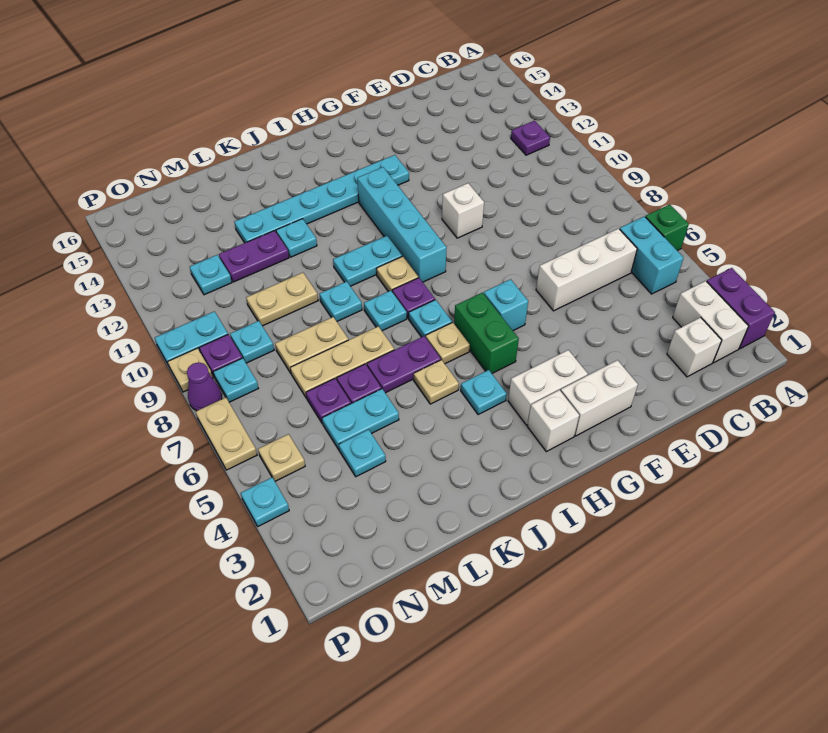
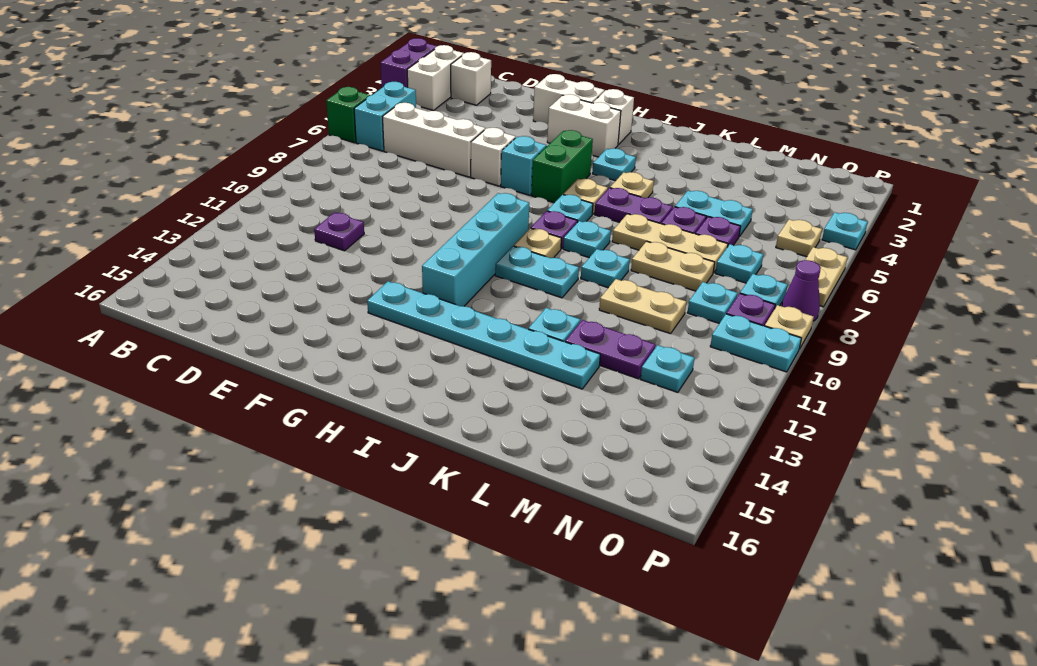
purple 1x1 plate [511,121,550,155] -> purple 1x1 plate moved to [314,213,364,251]
white 1x1 brick [442,183,484,238] -> white 1x1 brick moved to [471,128,516,186]
cyan 1x1 plate [339,430,386,477] -> cyan 1x1 plate moved to [715,244,763,283]

